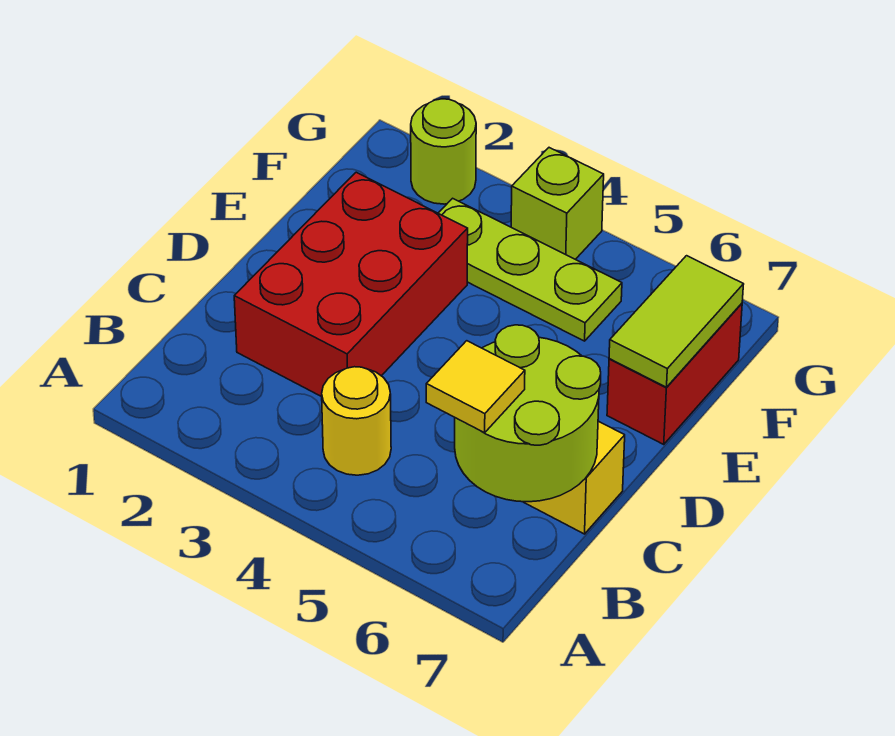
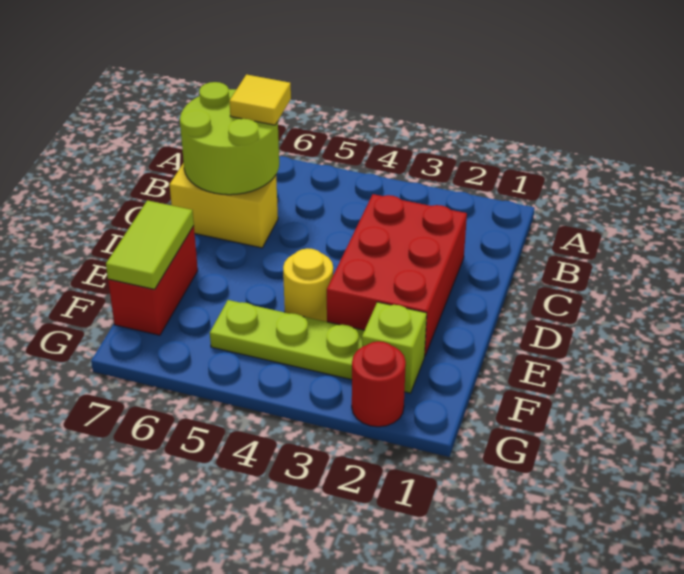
yellow 1x1 round brick [322,367,391,475] -> yellow 1x1 round brick moved to [283,248,333,322]
lime 1x1 round brick [411,99,476,204] -> red 1x1 round brick [352,341,406,427]
lime 1x1 brick [511,148,604,259] -> lime 1x1 brick moved to [362,302,427,393]

